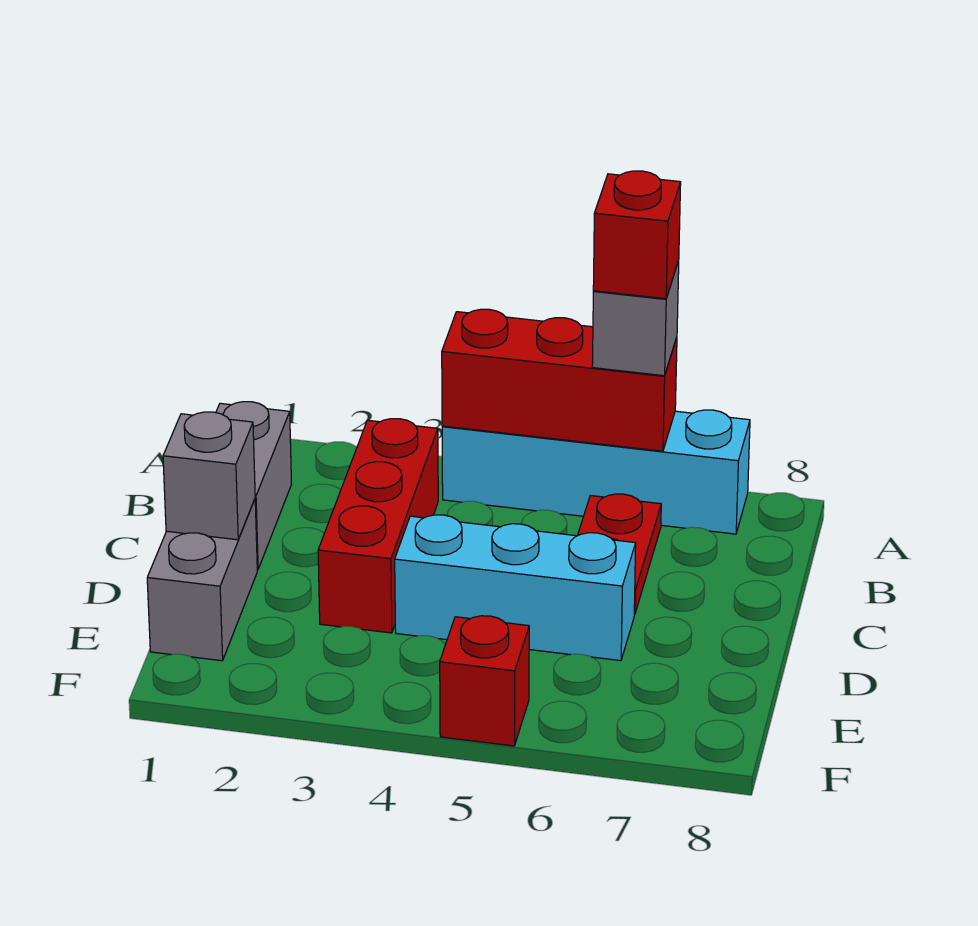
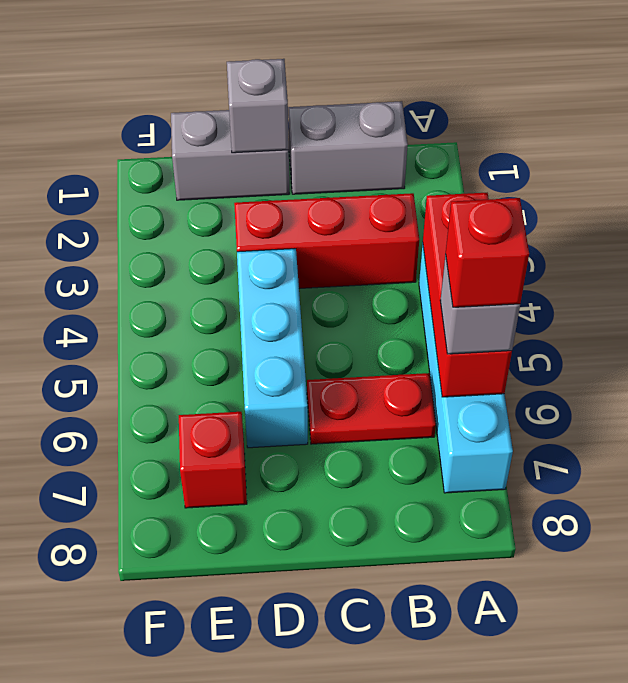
red 1x1 brick [440,616,529,746] -> red 1x1 brick moved to [179,412,247,508]

